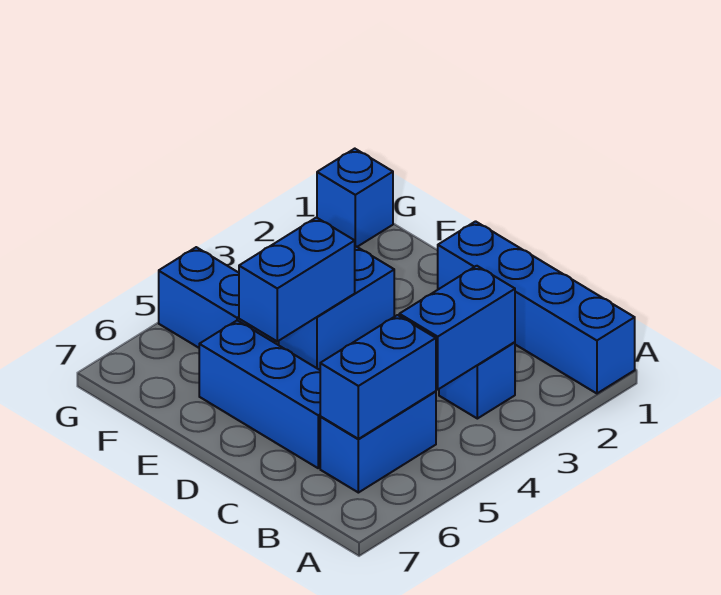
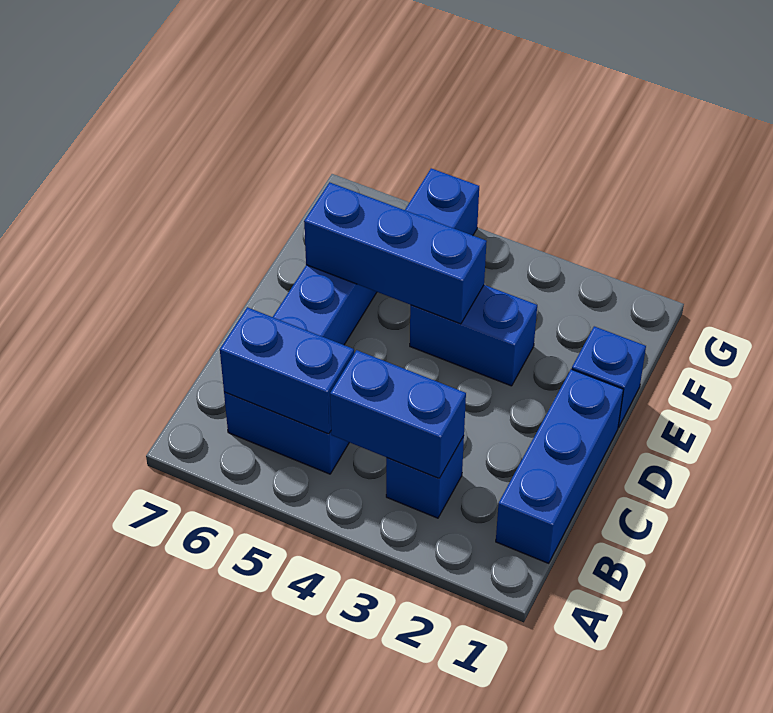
blue 1x4 brick [438,221,635,393] -> blue 1x3 brick [496,369,623,563]
blue 1x2 brick [239,218,355,341] -> blue 1x3 brick [304,182,487,324]
blue 1x1 brick [317,149,393,247] -> blue 1x1 brick moved to [572,326,646,428]

